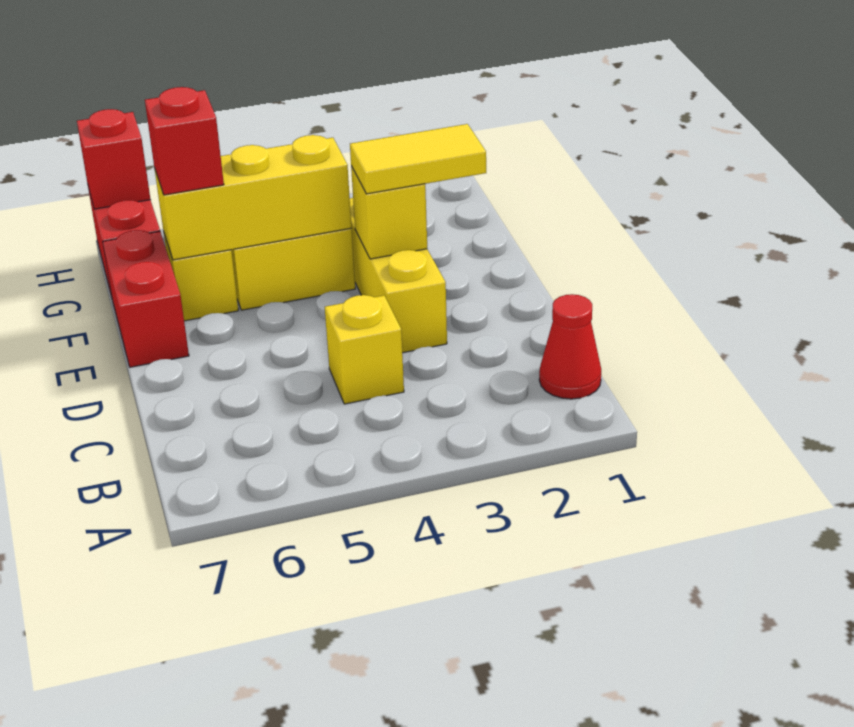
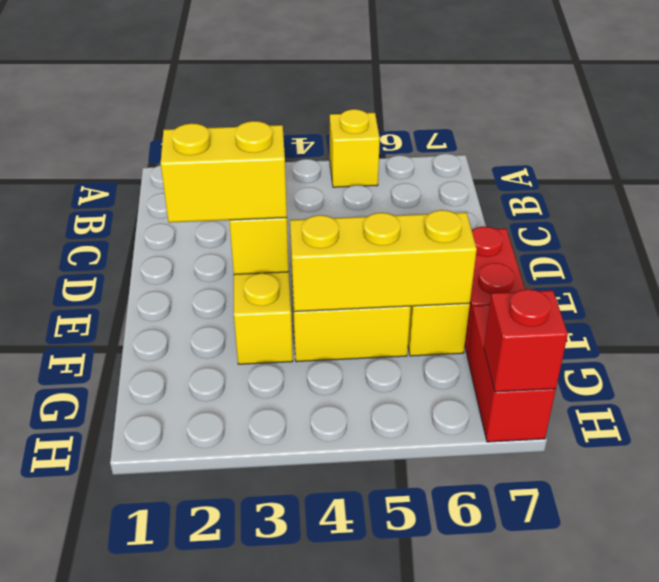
red 1x1 cone [539,294,601,399] -> none
yellow 1x1 brick [325,295,404,404] -> yellow 1x1 brick moved to [330,109,380,187]
yellow 1x2 tile [350,124,486,194] -> yellow 1x2 brick [161,121,287,223]
red 1x1 brick [145,87,224,195] -> none

